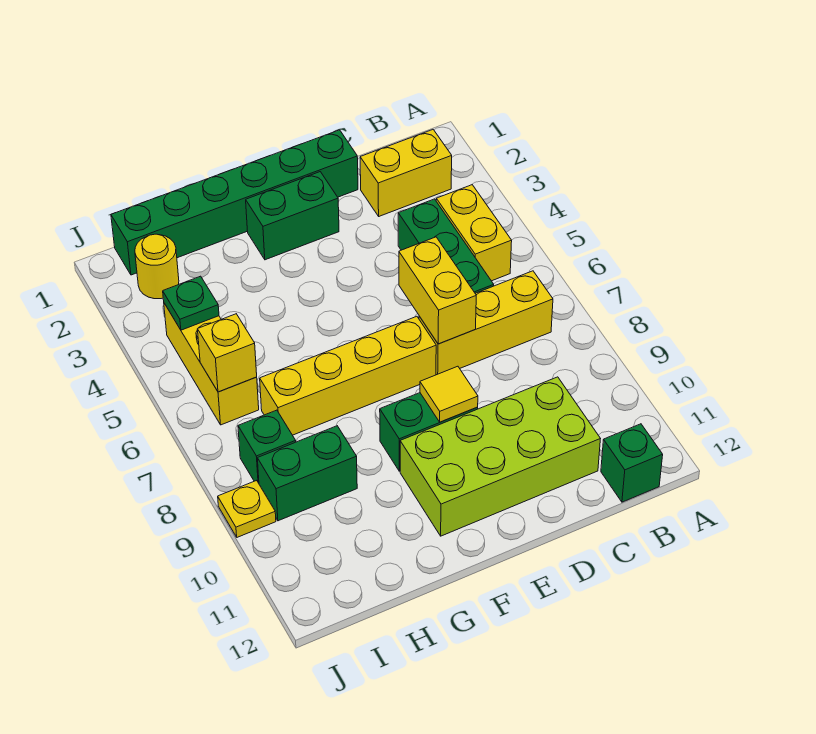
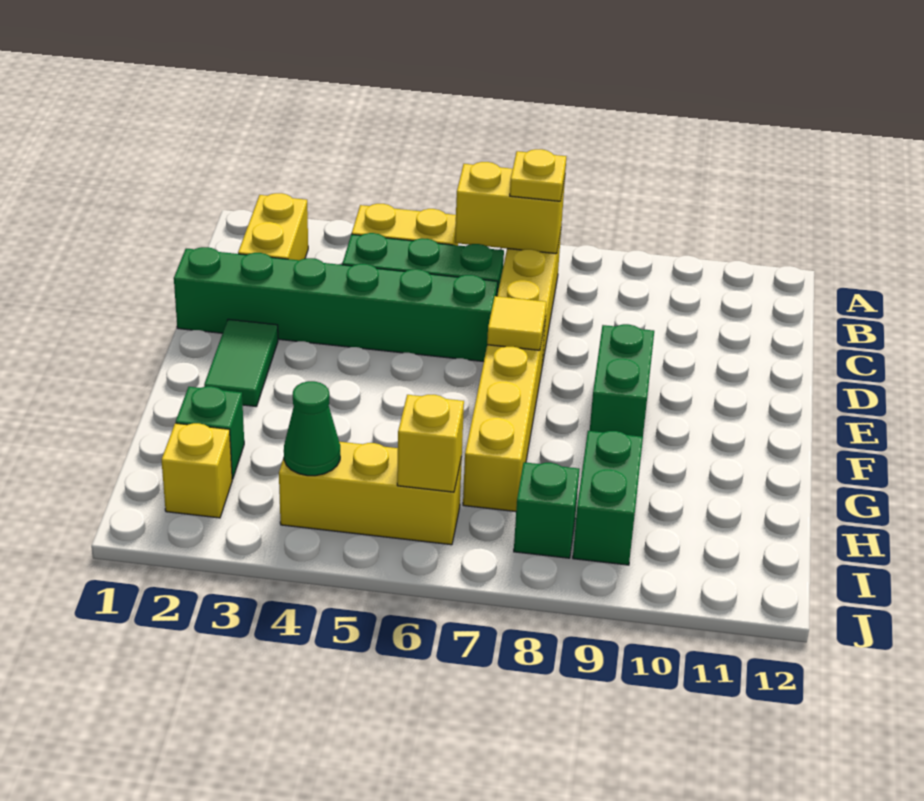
green 1x1 brick [601,424,663,502] -> green 1x1 brick moved to [176,386,244,479]
lime 2x4 brick [400,377,600,536] -> none
green 1x6 brick [111,130,358,275] -> green 1x6 brick turned to [174,247,498,362]
yellow 1x2 brick [399,237,476,344] -> yellow 1x2 brick moved to [455,162,565,254]
green 1x2 brick [246,172,339,260] -> green 1x2 tile [204,319,278,406]
yellow 1x1 tile [420,366,478,422] -> yellow 1x1 tile moved to [487,296,546,350]
yellow 1x1 round brick [135,234,179,299] -> yellow 1x1 brick [161,423,232,518]
green 1x1 plate [163,276,219,330] -> green 1x1 cone [284,381,340,476]
yellow 1x1 plate [218,480,276,537] -> yellow 1x1 plate moved to [510,149,566,201]

